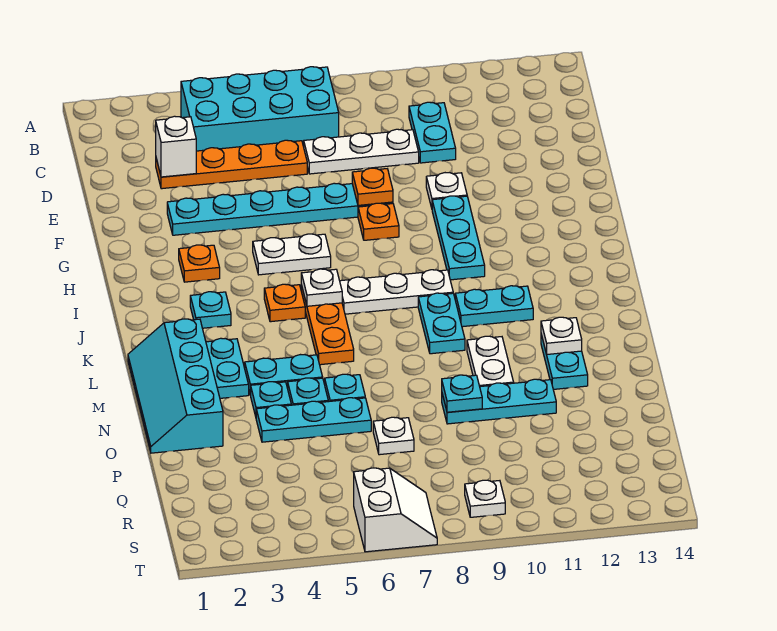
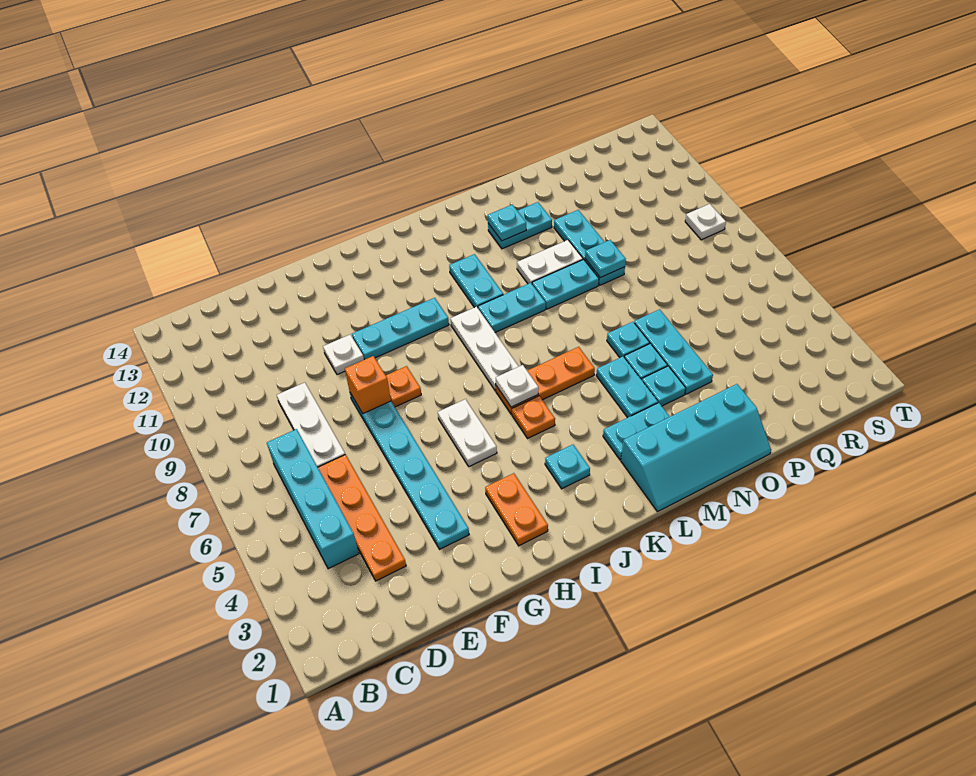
cyan 2x4 brick [181,67,339,151] -> cyan 1x4 brick [267,429,359,569]
cyan 1x2 plate [409,102,456,163] -> cyan 1x2 plate moved to [532,259,599,309]
white 1x1 brick [156,116,196,177] -> none
orange 1x1 plate [352,168,393,205] -> orange 1x1 brick [345,356,391,414]
orange 1x1 plate [179,245,220,282] -> orange 1x2 plate [485,473,548,546]
white 1x1 plate [541,317,582,354] -> cyan 1x1 plate [488,205,526,241]
white 1x1 plate [373,417,414,455] -> none
white 2x2 slope [354,468,437,552] -> none

